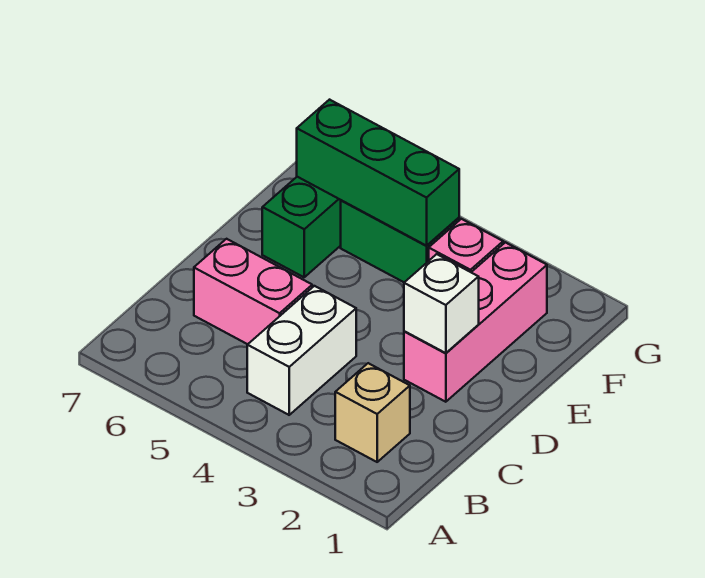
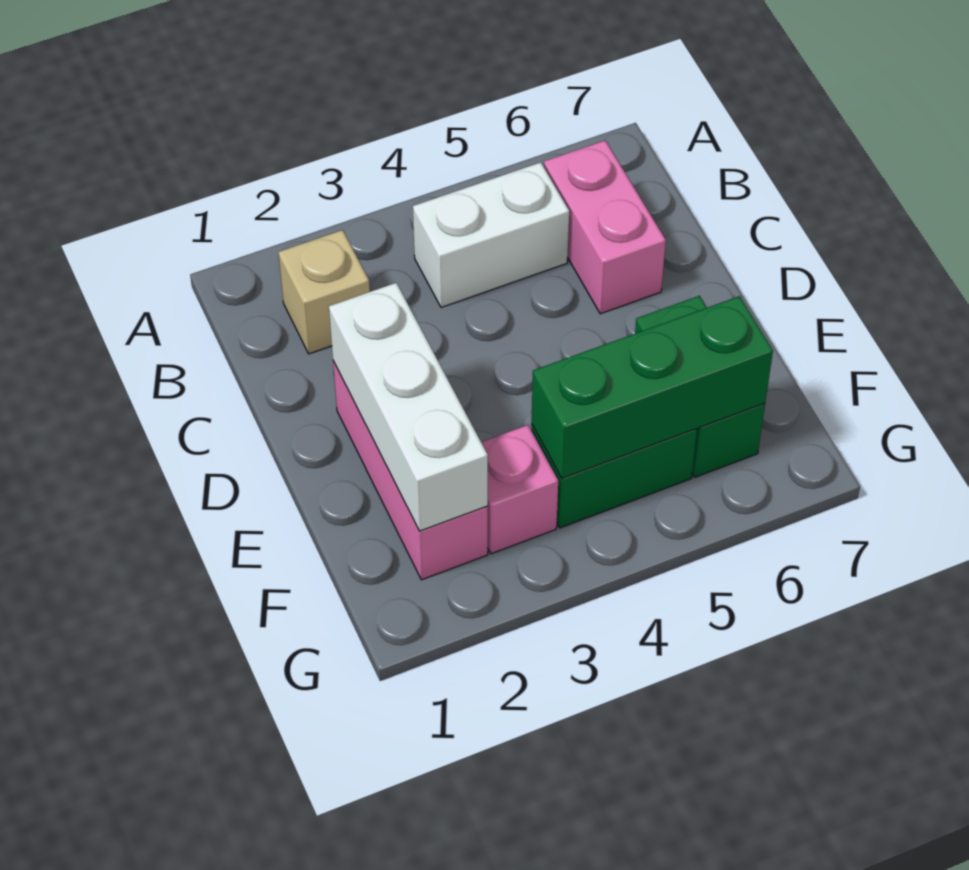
white 1x2 brick [247,286,356,415] -> white 1x2 brick turned to [413,162,569,308]
pink 1x2 brick [194,239,312,344] -> pink 1x2 brick turned to [544,140,666,314]
white 1x1 brick [404,254,479,353] -> white 1x3 brick [329,283,488,531]

